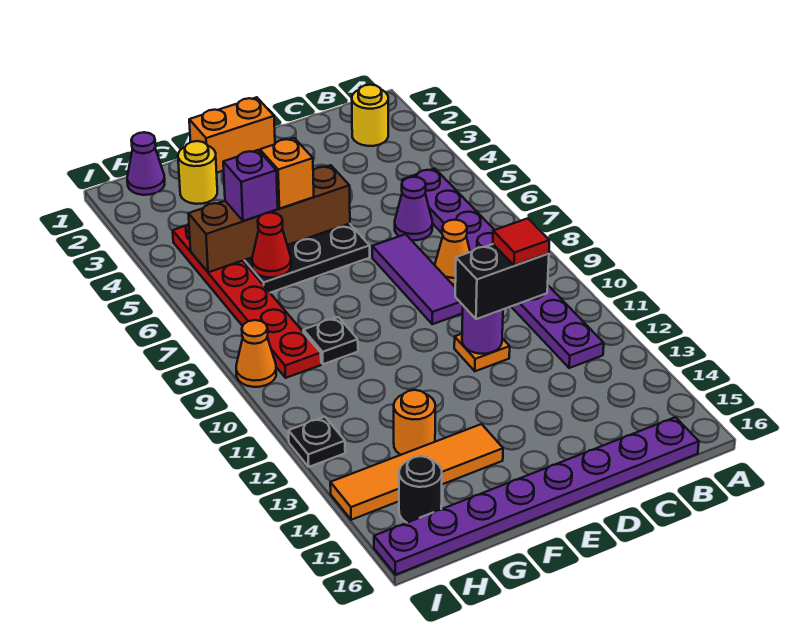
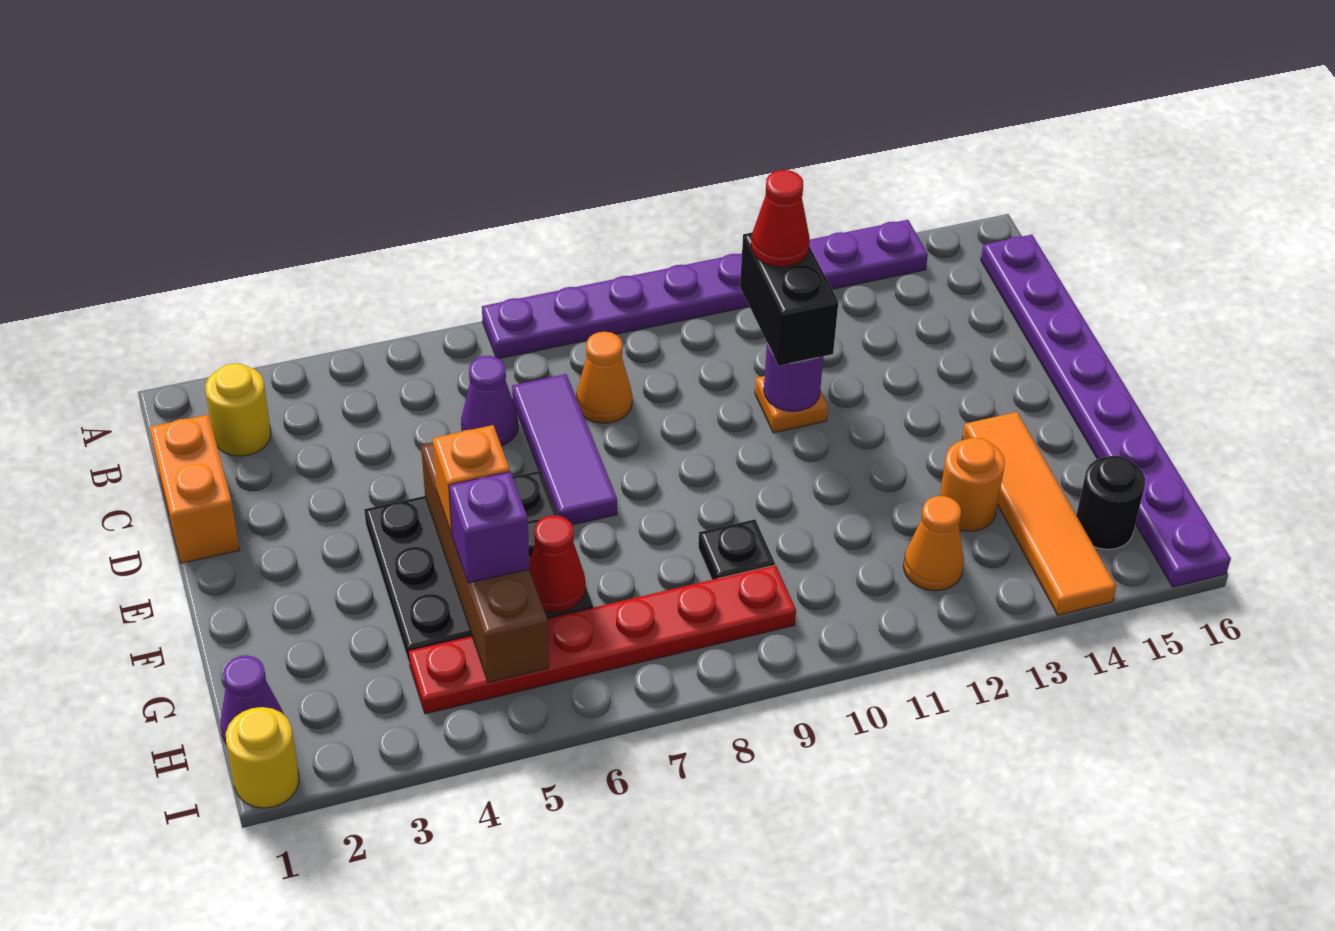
purple 1x8 plate [402,168,604,368] -> purple 1x8 plate moved to [482,220,928,359]
red 1x1 tile [493,218,550,266] -> red 1x1 cone [751,170,810,267]
purple 1x3 tile [372,234,463,324] -> purple 1x3 tile turned to [512,374,617,525]
orange 1x2 brick [189,97,275,173] -> orange 1x2 brick moved to [150,415,240,563]
yellow 1x1 round brick [178,141,217,204] -> yellow 1x1 round brick moved to [226,707,299,808]
orange 1x1 cone [236,320,276,387] -> orange 1x1 cone moved to [903,496,964,591]
black 1x1 plate [289,417,345,467] -> none

